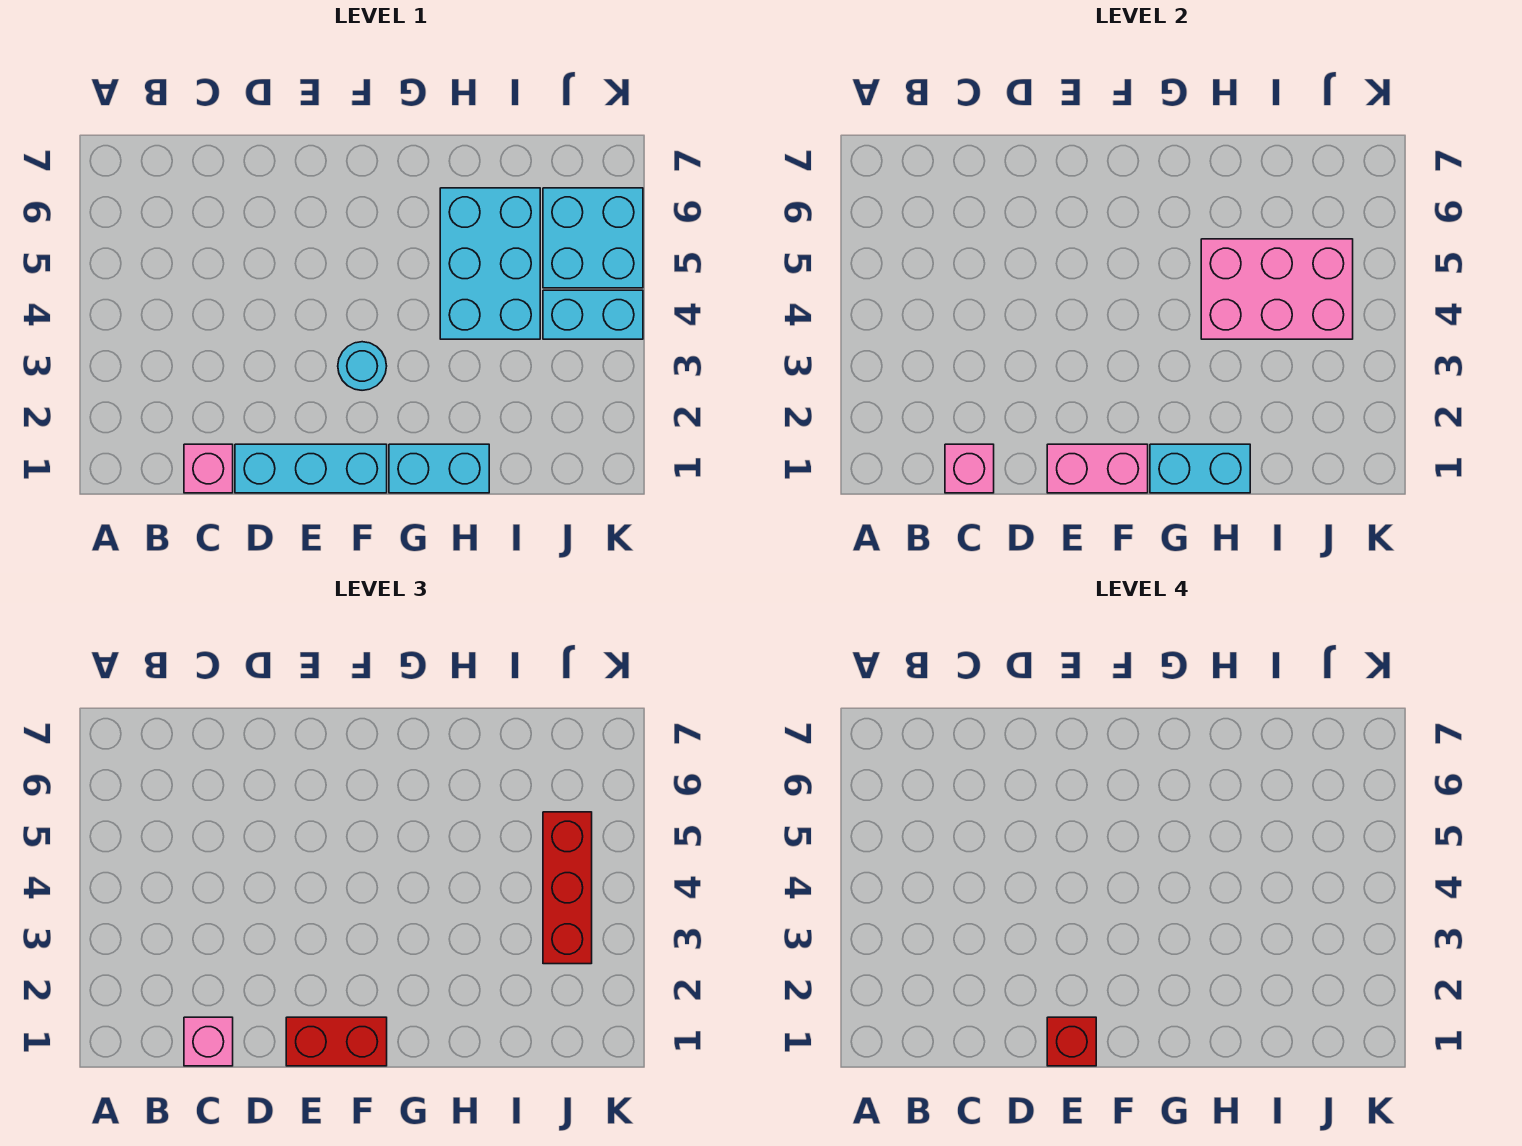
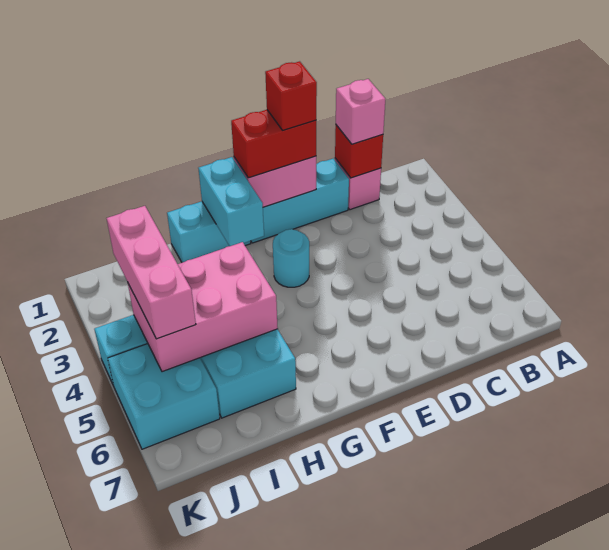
pink 1x1 brick [945,444,994,493] -> red 1x1 brick [335,125,383,178]
cyan 1x2 brick [1150,444,1250,493] -> cyan 1x2 brick turned to [198,157,264,246]
red 1x3 brick [543,812,592,964] -> pink 1x3 brick [106,206,196,339]

